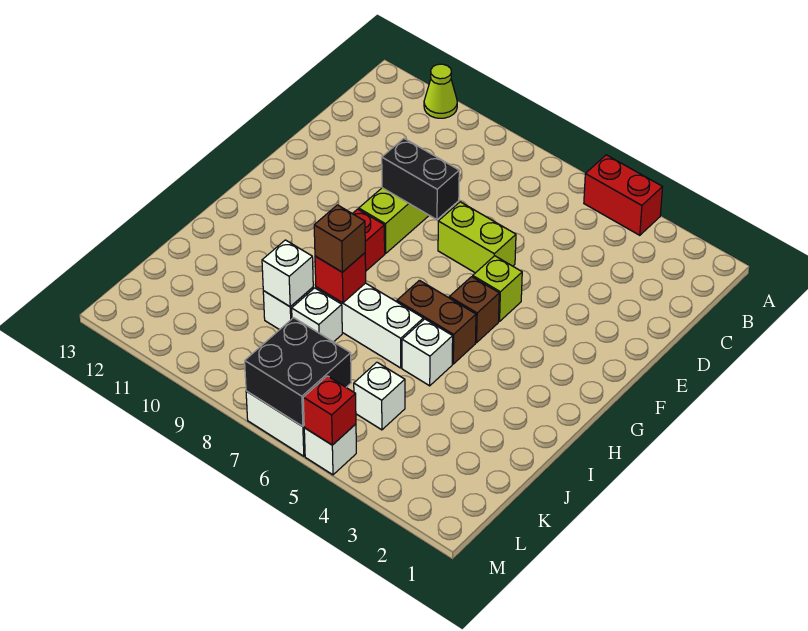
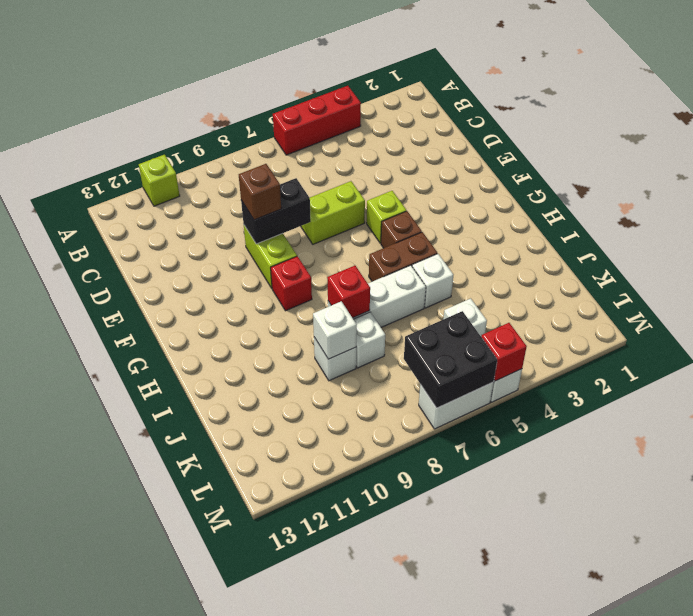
red 1x2 brick [584,155,663,235] -> red 1x3 brick [273,86,361,155]
lime 1x1 cone [424,64,457,118] -> lime 1x1 brick [139,155,180,206]
brown 1x1 brick [314,205,365,272] -> brown 1x1 brick moved to [239,164,281,220]

